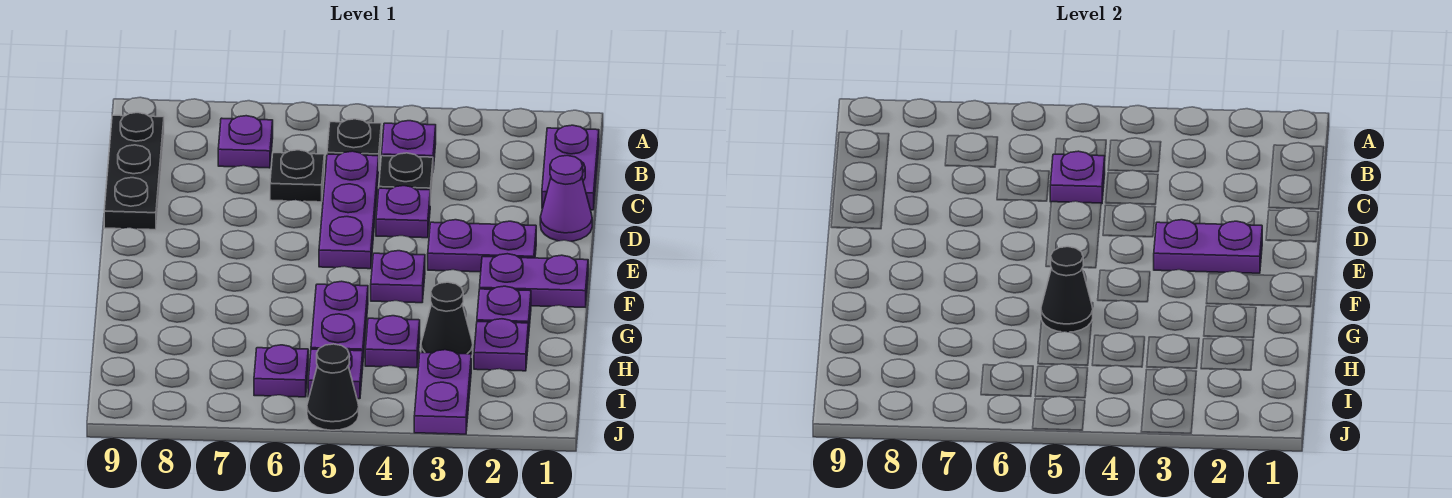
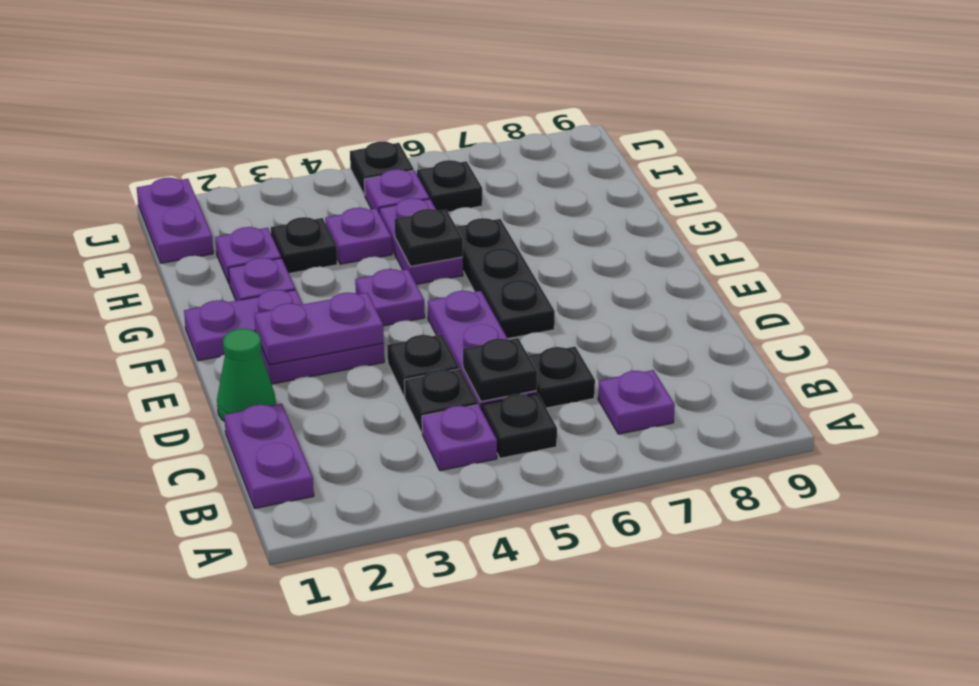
black 1x3 plate [104,113,164,230] -> black 1x3 plate moved to [457,218,555,339]
purple 1x1 plate [1050,151,1105,204] -> black 1x1 plate [463,338,537,402]
purple 1x1 cone [540,155,592,241] -> green 1x1 cone [217,329,276,421]
purple 1x1 plate [376,186,430,238] -> black 1x1 plate [387,335,459,397]
black 1x1 cone [1041,247,1093,332] -> black 1x1 plate [394,209,463,266]
black 1x1 cone [421,282,473,357] -> black 1x1 plate [271,217,337,274]
purple 1x2 plate [414,350,471,434] -> purple 1x2 plate moved to [137,178,213,263]
purple 1x1 plate [254,345,308,397] -> black 1x1 plate [417,160,482,212]
black 1x1 cone [307,344,359,430] -> black 1x1 plate [350,142,414,195]

